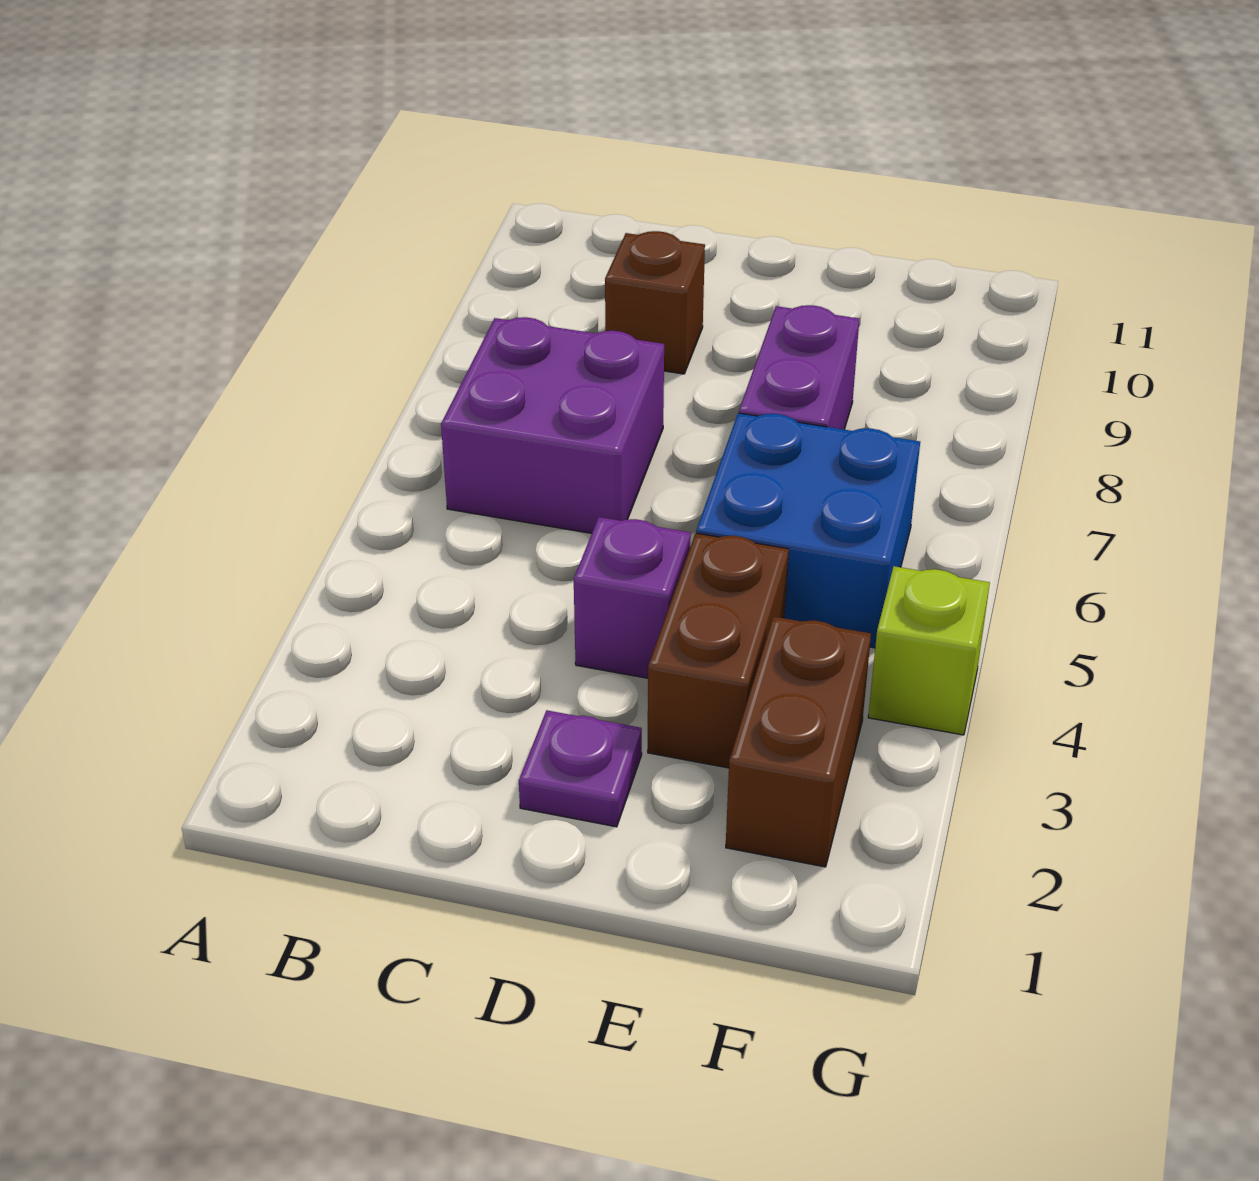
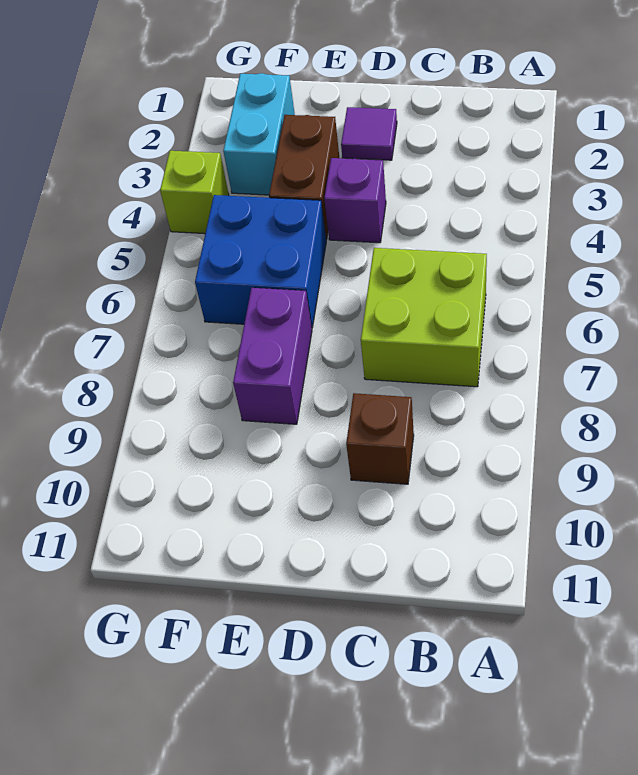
purple 2x2 brick [441,317,664,533] -> lime 2x2 brick [361,248,487,387]
purple 1x1 plate [519,710,642,827] -> purple 1x1 tile [341,107,397,160]
brown 1x2 brick [726,617,871,867] -> cyan 1x2 brick [223,73,295,195]

